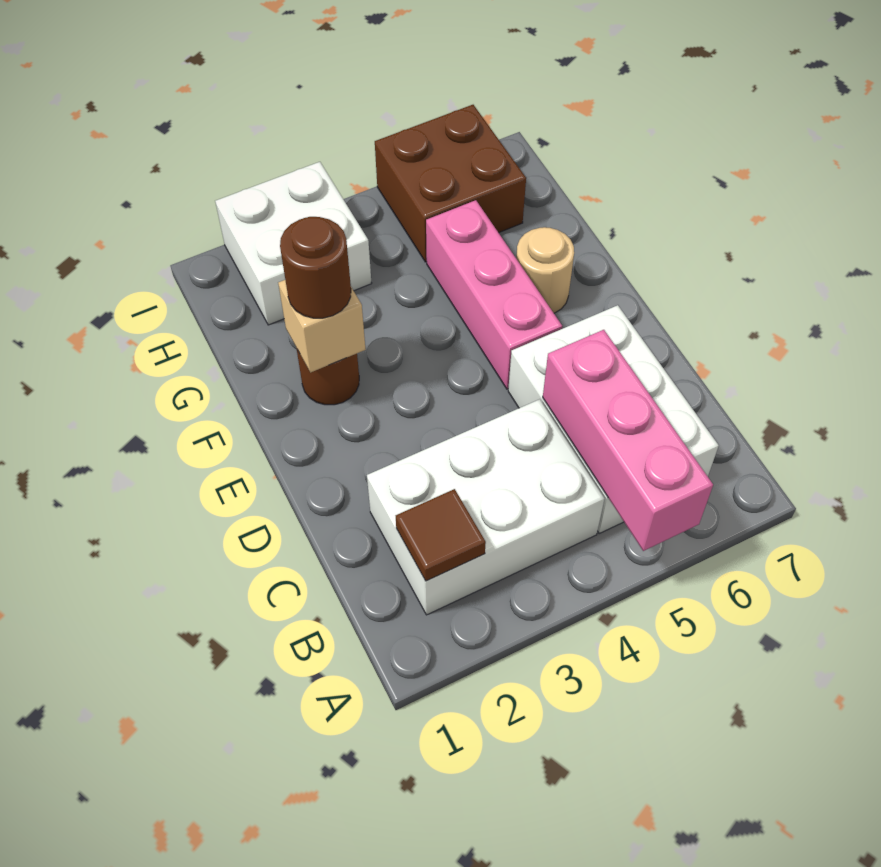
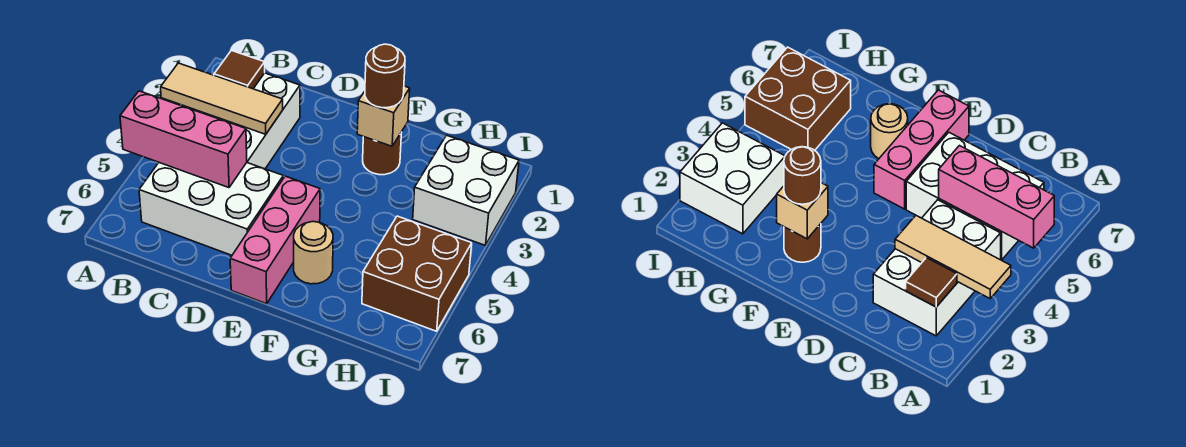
none -> tan 1x3 tile [161,63,283,134]
pink 1x3 brick [426,200,562,389] -> pink 1x3 brick turned to [230,176,320,304]

